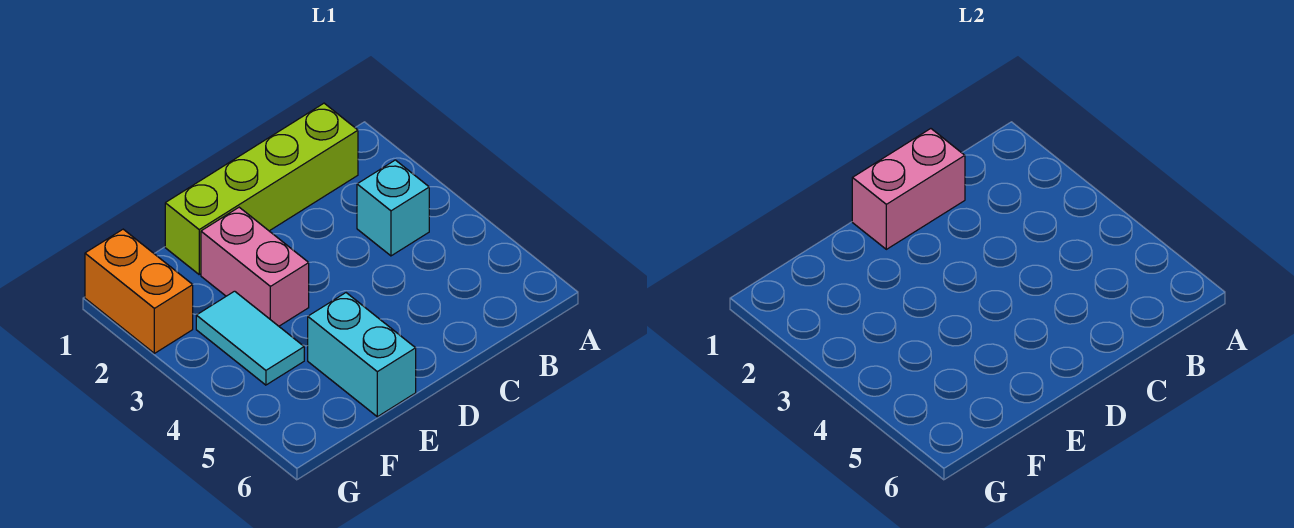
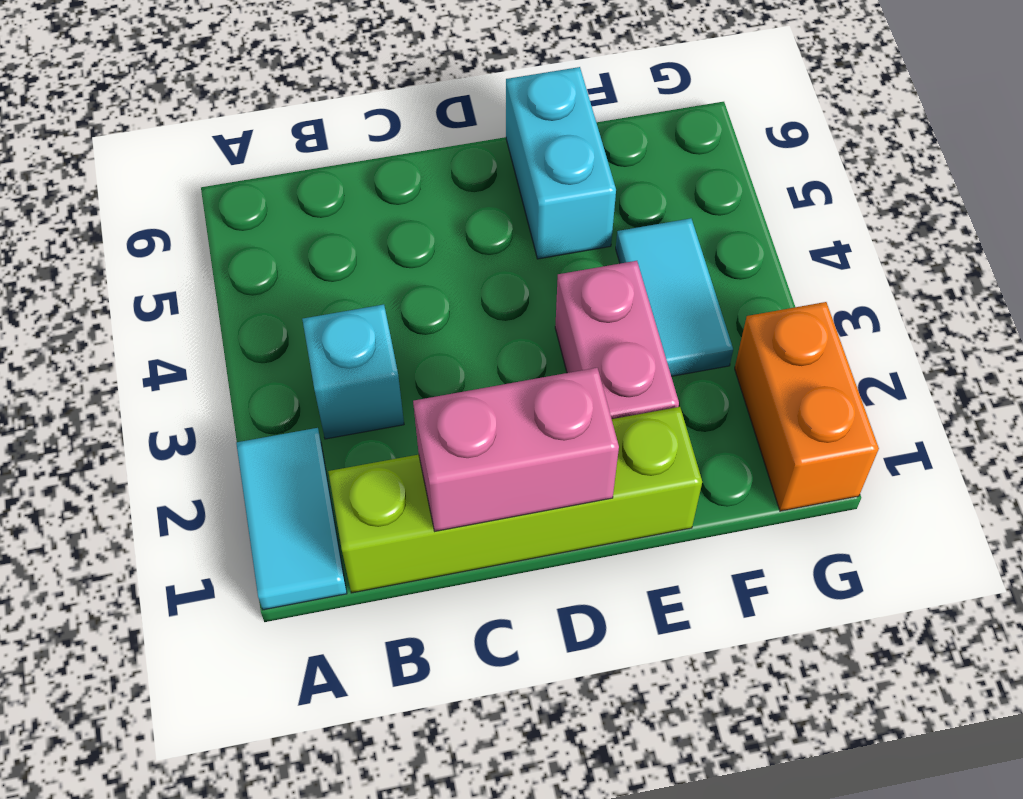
none -> cyan 1x2 tile [236,428,347,610]

